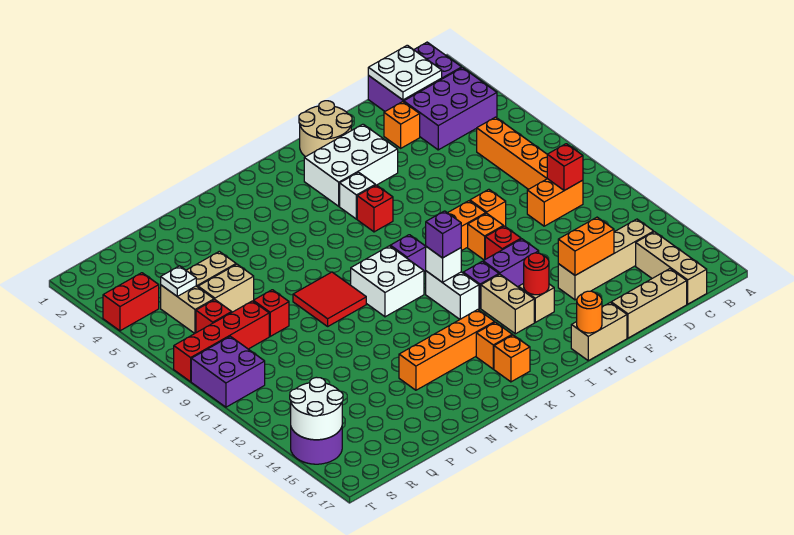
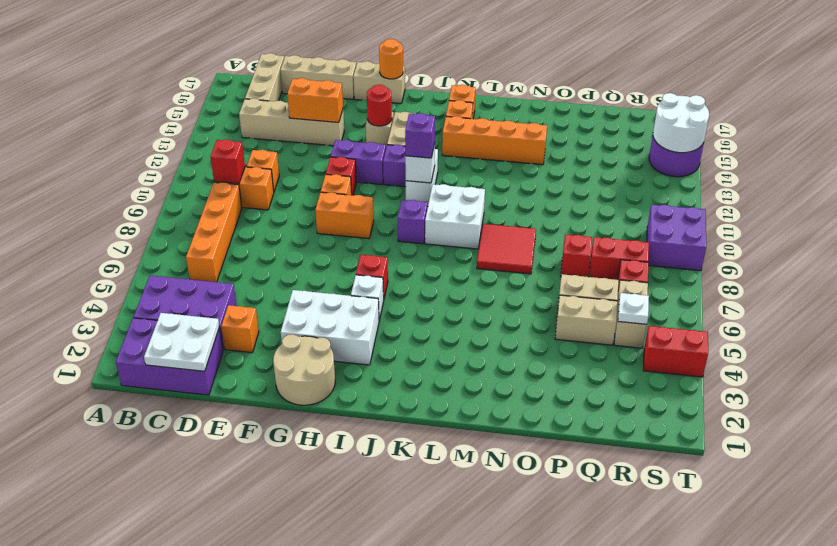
orange 1x1 brick [470,189,506,226] -> orange 1x1 brick moved to [247,150,279,191]
red 1x4 brick [174,301,269,382] -> red 1x2 brick [589,237,649,280]

